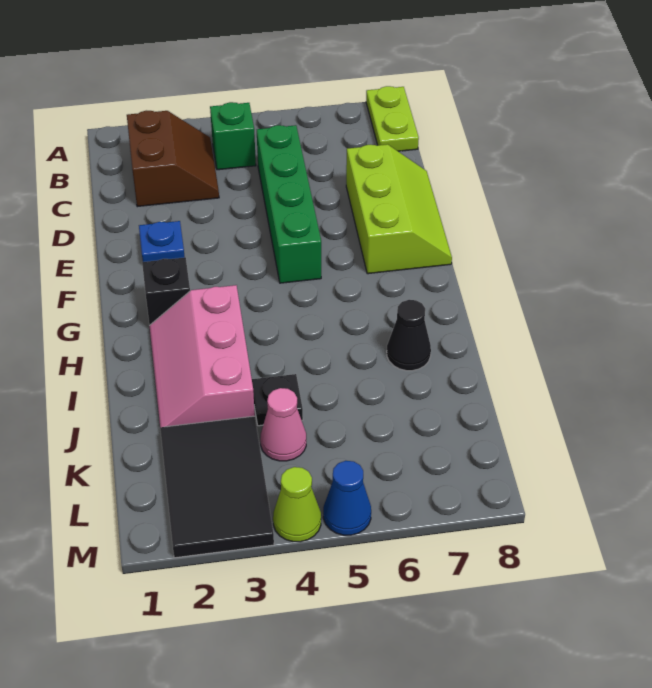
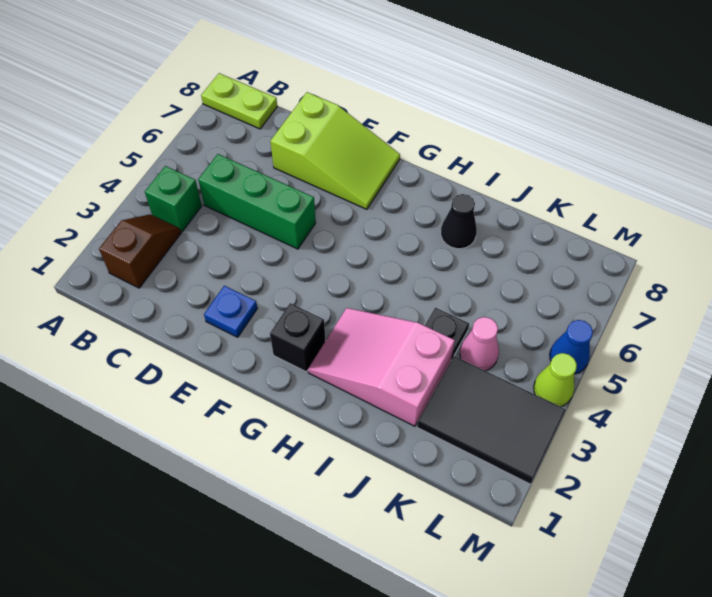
brown 2x2 slope [127,111,219,207] -> brown 1x2 slope [99,214,181,288]
green 1x4 brick [257,125,321,283] -> green 1x3 brick [198,154,316,249]
lime 2x3 slope [346,144,452,274] -> lime 2x3 slope turned to [270,92,400,209]
pink 2x3 slope [150,285,255,427] -> pink 2x3 slope turned to [308,308,455,426]

